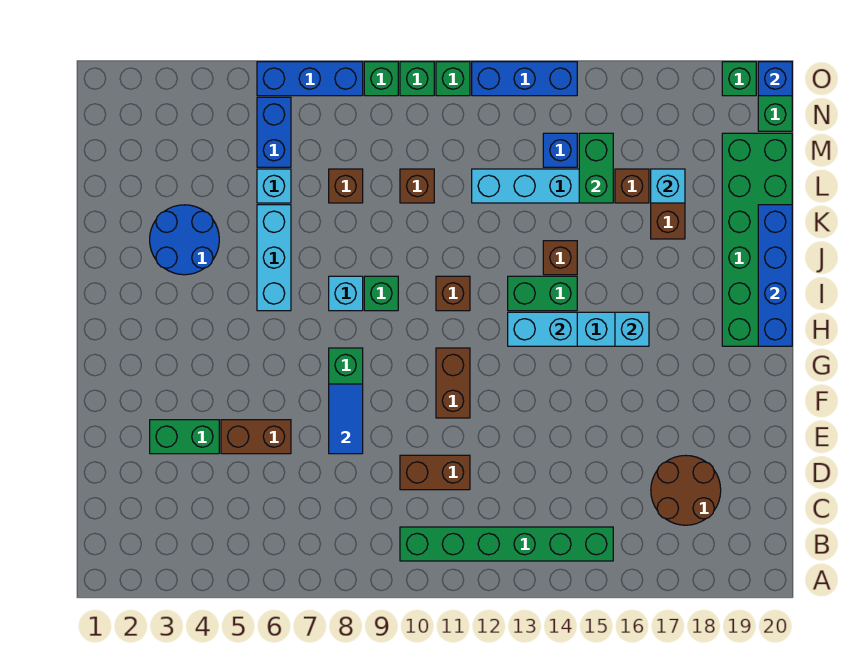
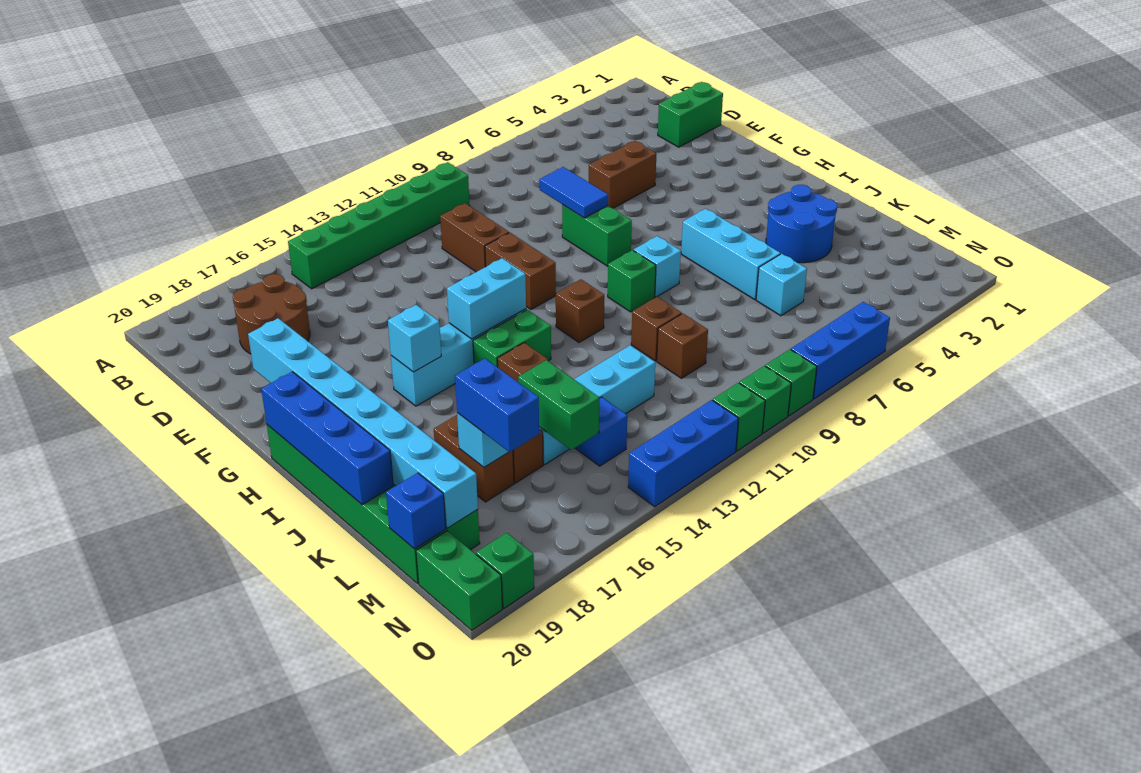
brown 1x2 brick [400,455,470,490] -> brown 1x2 brick turned to [440,203,509,272]
green 1x2 brick [150,420,219,454] -> green 1x2 brick moved to [658,82,723,147]
none -> cyan 1x8 brick [248,318,478,528]
brown 1x1 brick [329,169,363,203] -> brown 1x1 brick moved to [631,297,682,361]
blue 1x2 brick [257,97,291,167] -> blue 1x2 brick moved to [455,359,539,452]
blue 1x1 brick [758,62,792,96] -> blue 1x1 brick moved to [386,473,446,549]

